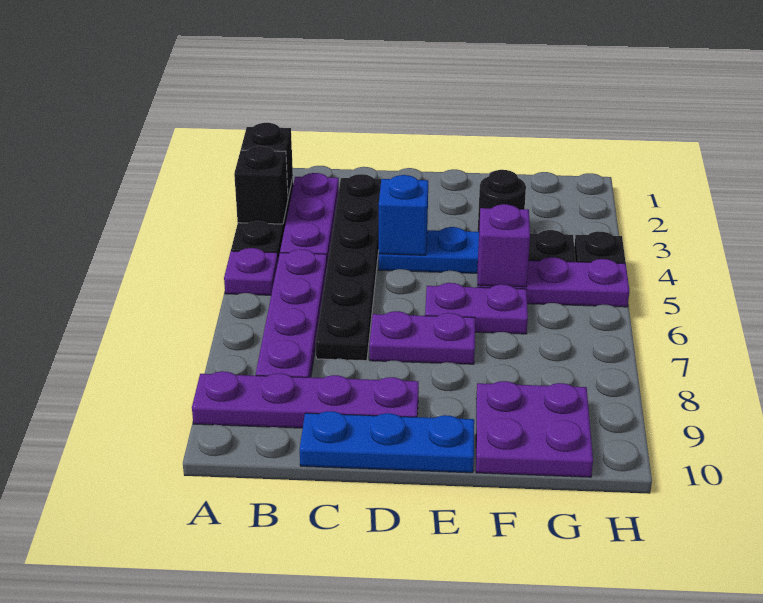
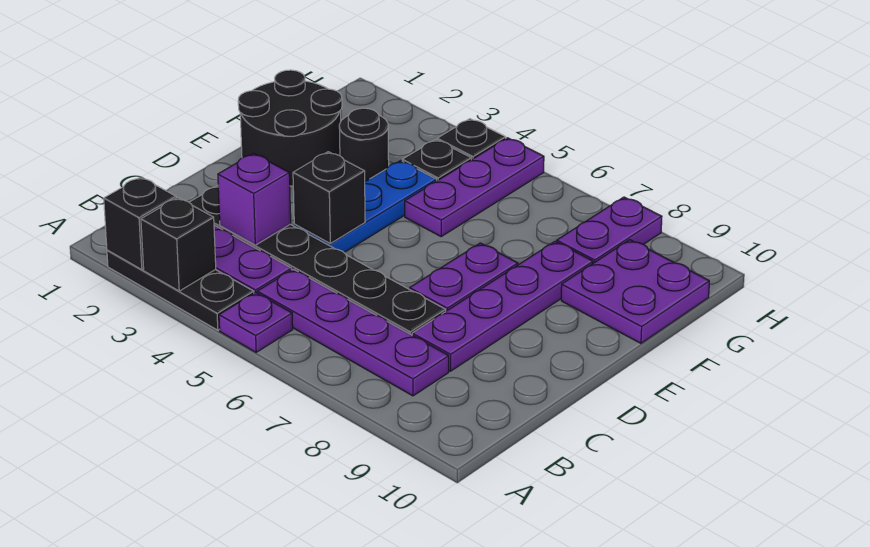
purple 1x4 plate [192,371,419,428] -> purple 1x4 plate moved to [412,241,593,371]
blue 1x3 plate [300,411,474,473] -> none
blue 1x1 brick [379,175,428,255] -> black 1x1 brick [293,152,365,243]
none -> black 2x2 round brick [238,70,342,186]
purple 1x2 plate [425,283,528,334] -> purple 1x2 plate moved to [557,197,662,263]
purple 1x1 brick [478,204,530,287] -> purple 1x1 brick moved to [218,153,291,245]

